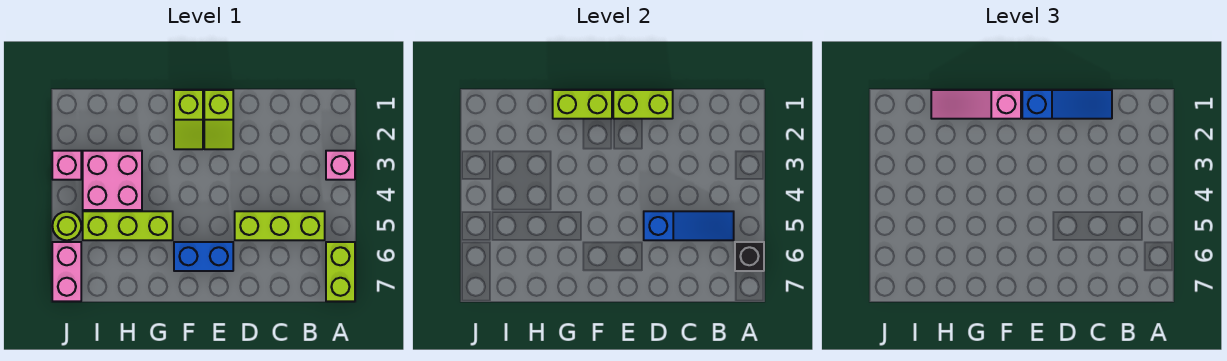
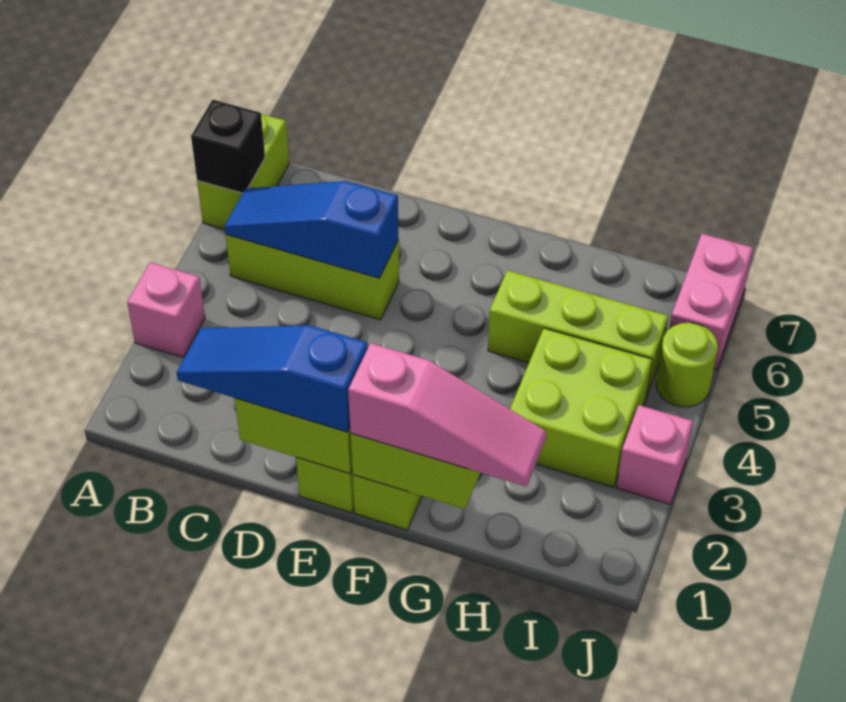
blue 1x2 brick [174,242,233,271] -> none
pink 2x2 brick [83,151,142,210] -> lime 2x2 brick [510,328,652,487]

